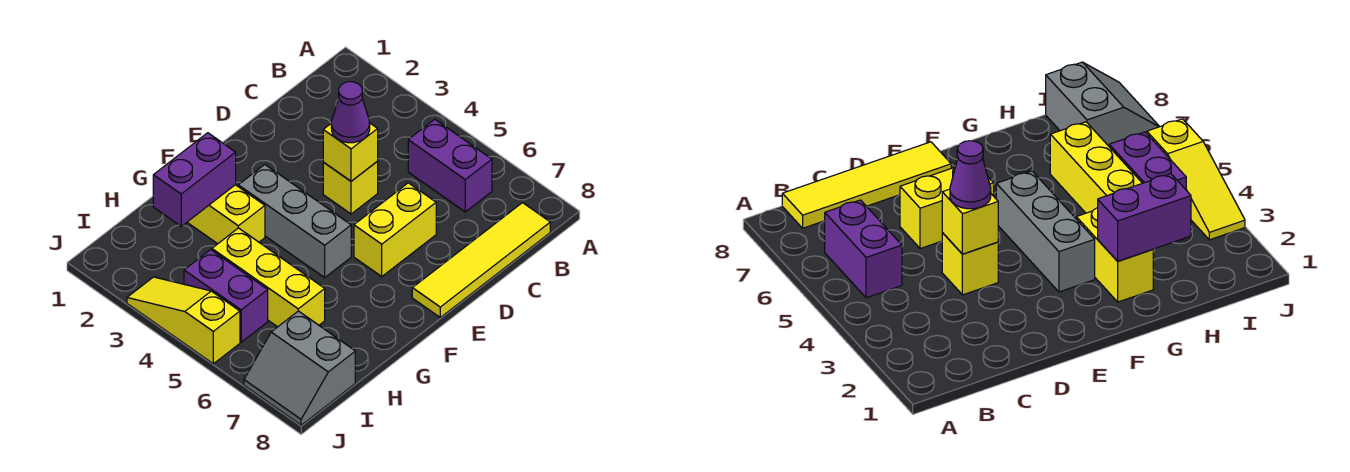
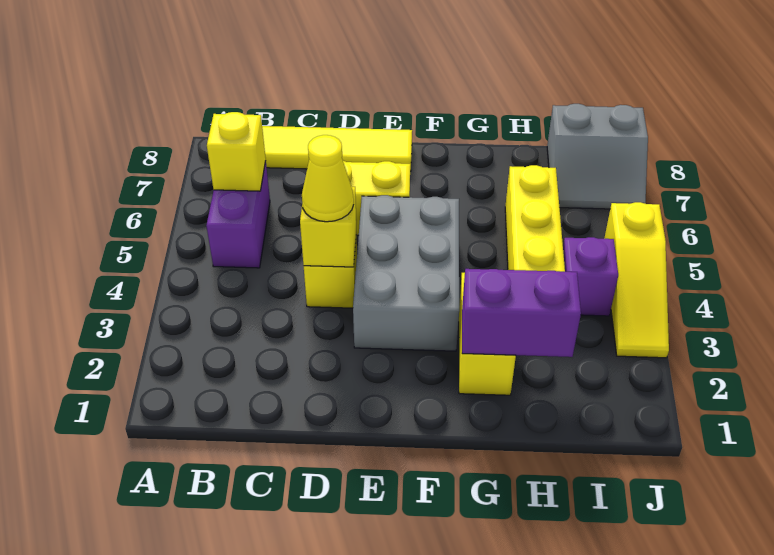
none -> yellow 1x1 brick [207,112,266,191]
purple 1x1 cone [331,82,370,143] -> yellow 1x1 cone [302,135,354,222]
grey 1x3 brick [238,165,351,277] -> grey 2x3 brick [353,195,459,351]
purple 1x2 brick [184,250,268,342] -> purple 1x1 brick [563,237,618,316]
grey 2x2 slope [244,311,355,425] -> grey 2x2 slope turned to [547,104,648,209]

